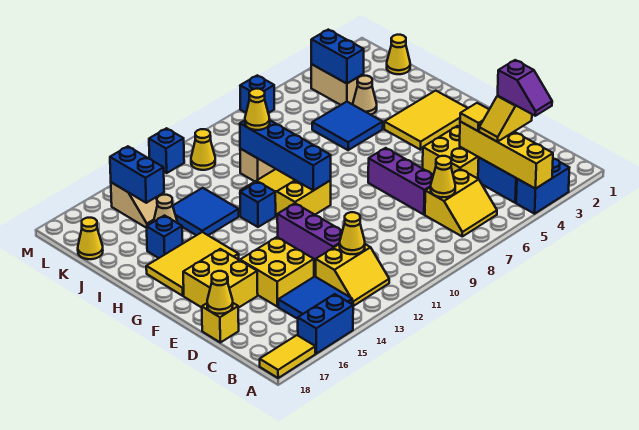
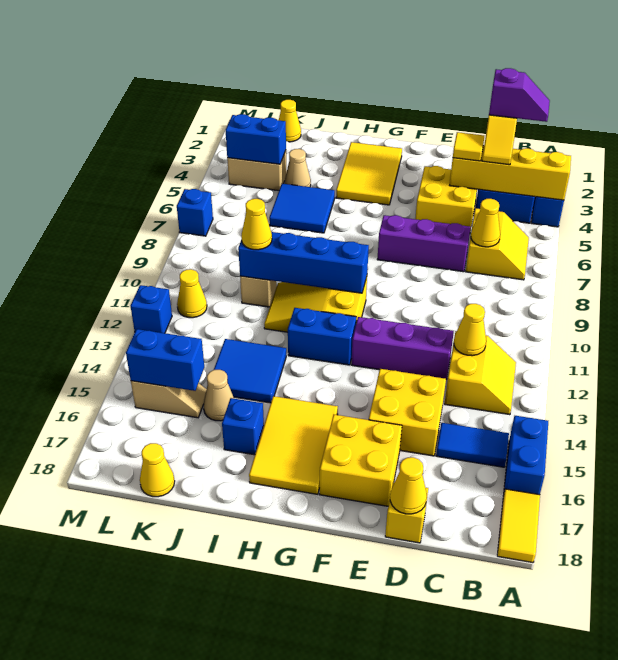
blue 2x2 tile [278,277,352,319] -> blue 1x2 tile [436,423,509,467]
blue 1x1 brick [240,182,276,227] -> blue 1x2 brick [288,308,356,365]

